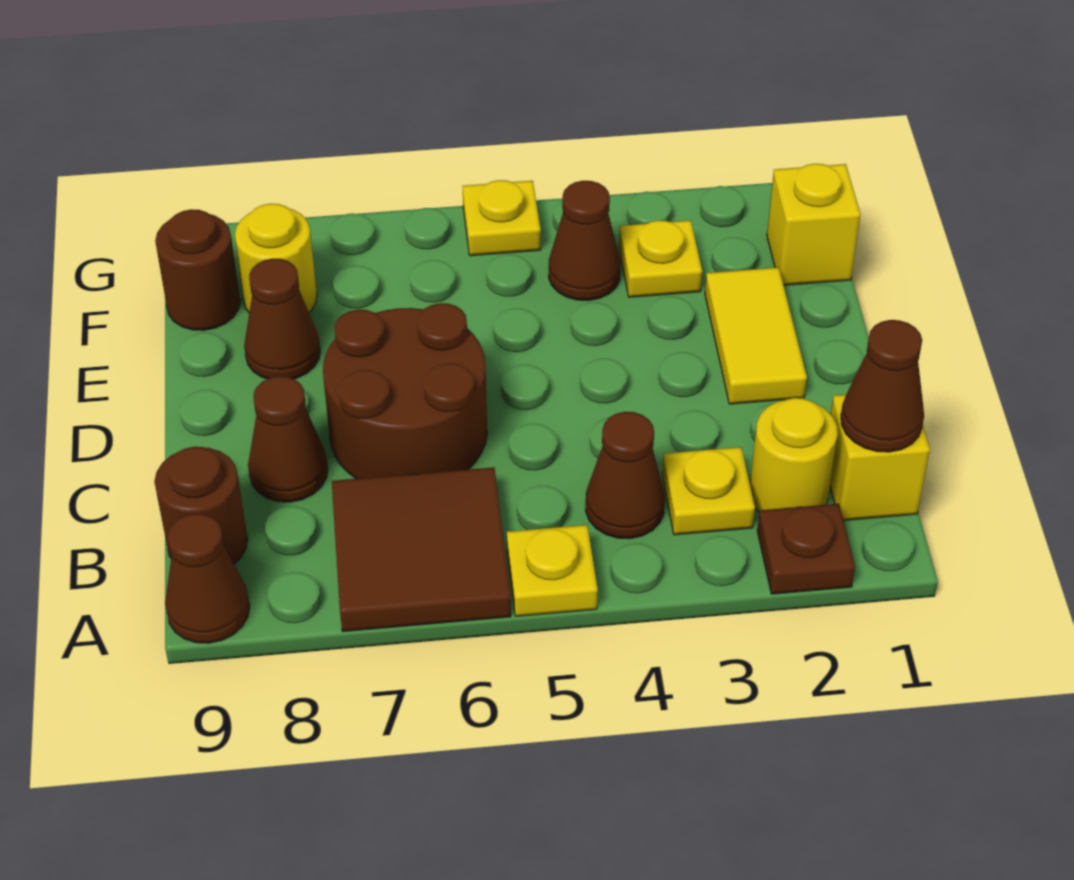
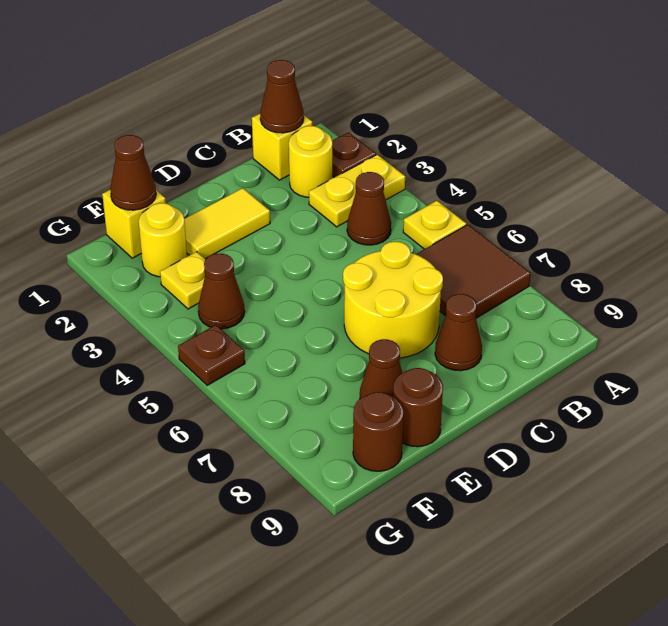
brown 1x1 cone [165,514,250,643] -> brown 1x1 cone moved to [110,135,156,210]
yellow 1x1 plate [662,447,755,535] -> yellow 1x2 plate [309,155,405,227]
brown 1x1 round brick [154,447,248,564] -> brown 1x1 round brick moved to [393,368,443,447]
brown 2x2 round brick [323,303,487,479] -> yellow 2x2 round brick [343,242,443,358]
yellow 1x1 round brick [235,204,317,312] -> yellow 1x1 round brick moved to [139,203,187,277]
yellow 1x1 plate [463,180,541,256] -> brown 1x1 plate [178,325,245,385]

